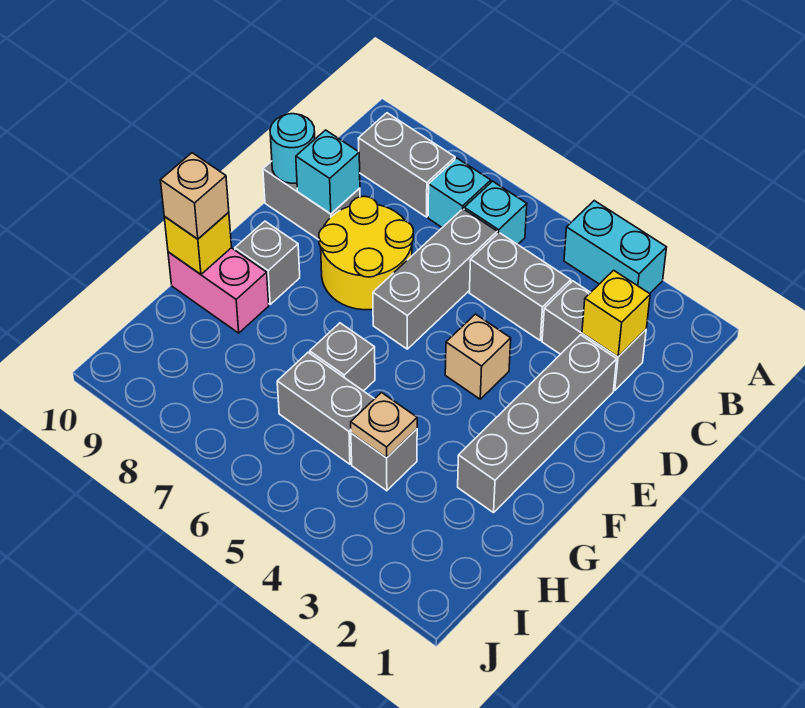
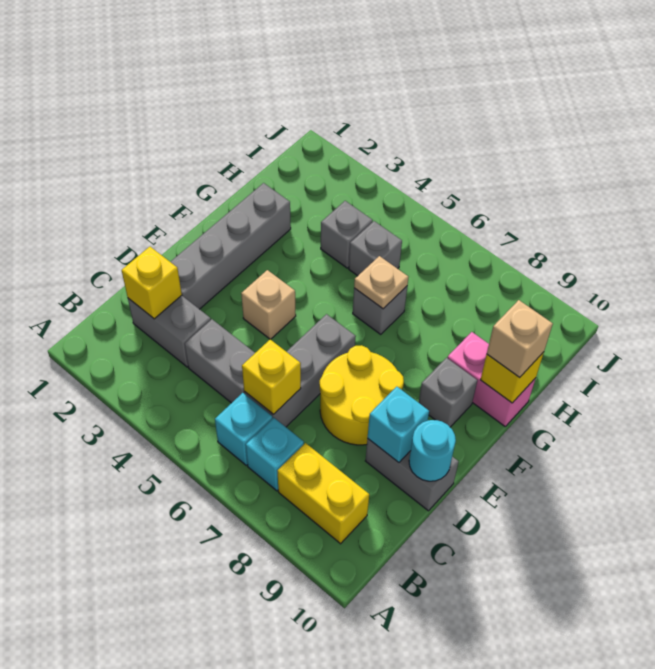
cyan 1x2 brick [564,201,667,294] -> none
grey 1x2 brick [358,113,455,217] -> yellow 1x2 brick [278,443,369,544]
none -> yellow 1x1 brick [242,339,301,414]
tan 1x1 plate [351,393,417,458] -> tan 1x1 plate moved to [354,256,408,309]
grey 1x2 brick [277,353,374,464] -> grey 1x1 brick [349,221,402,276]

